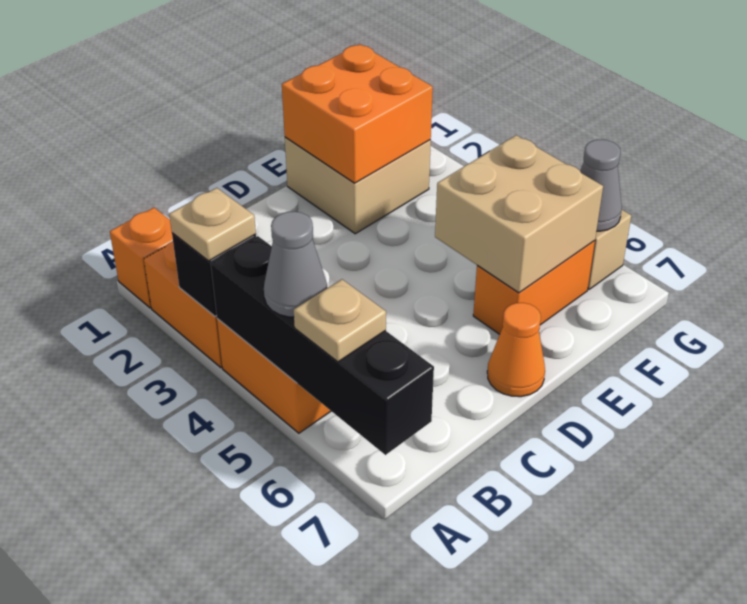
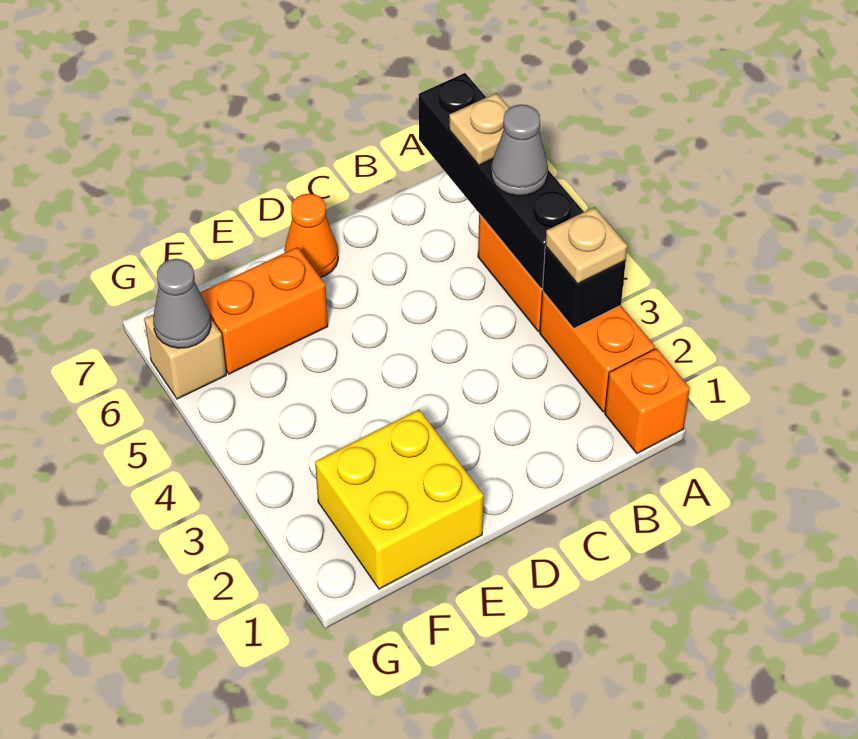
tan 2x2 brick [285,137,431,234] -> yellow 2x2 brick [315,410,484,589]
orange 2x2 brick [282,44,433,183] -> none
tan 2x2 brick [435,135,603,293] -> none

